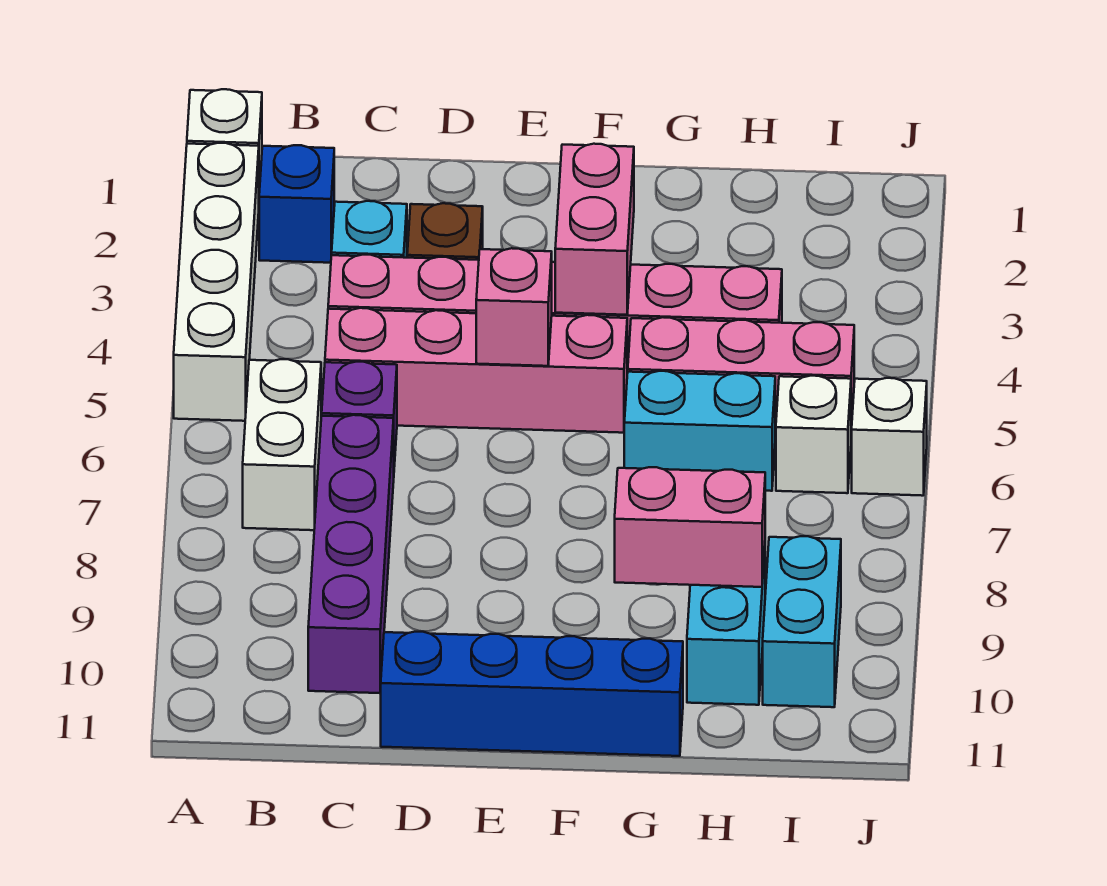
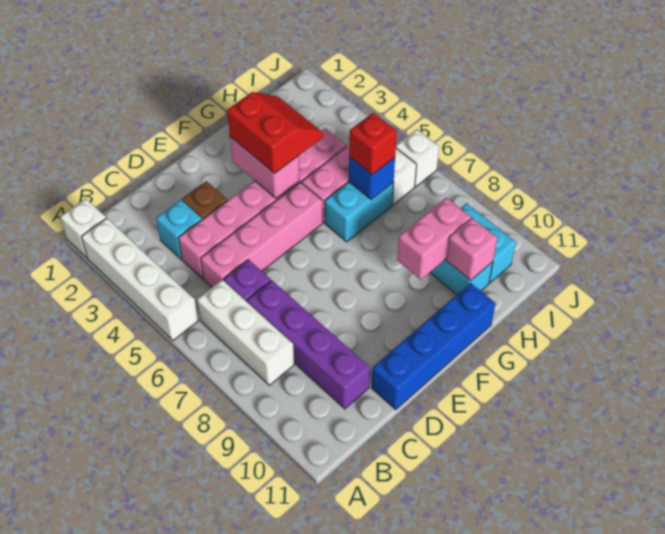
blue 1x1 brick [259,145,334,263] -> blue 1x1 brick moved to [349,157,395,200]
white 1x2 brick [243,359,321,530] -> white 1x3 brick [197,280,294,385]
pink 1x1 brick [476,248,552,366] -> pink 1x1 brick moved to [446,218,497,281]
none -> red 2x2 slope [227,92,323,173]
none -> red 1x1 brick [349,113,397,175]

